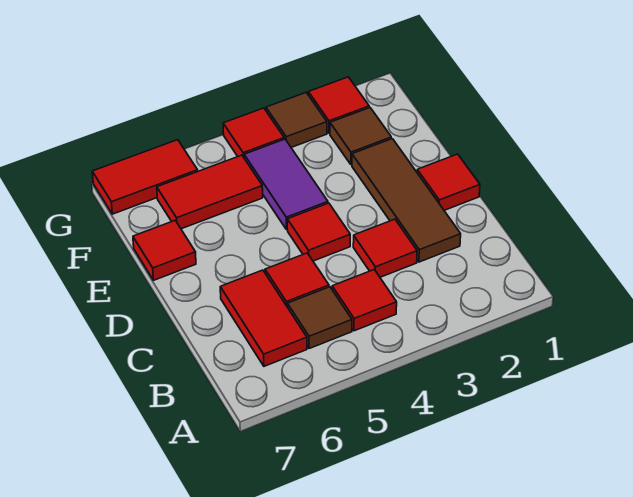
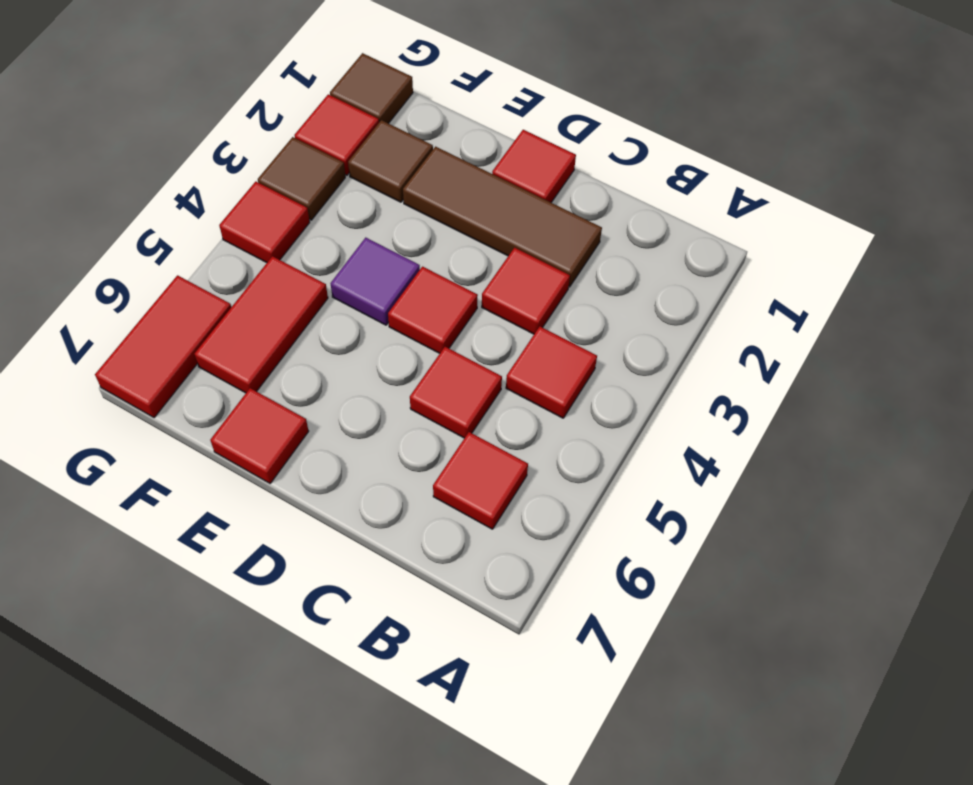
brown 1x1 tile [287,287,352,349] -> brown 1x1 tile moved to [330,53,413,124]
red 1x2 tile [220,270,307,366] -> red 1x1 tile [433,432,528,529]
purple 1x2 tile [244,139,328,230] -> purple 1x1 tile [331,238,420,325]

